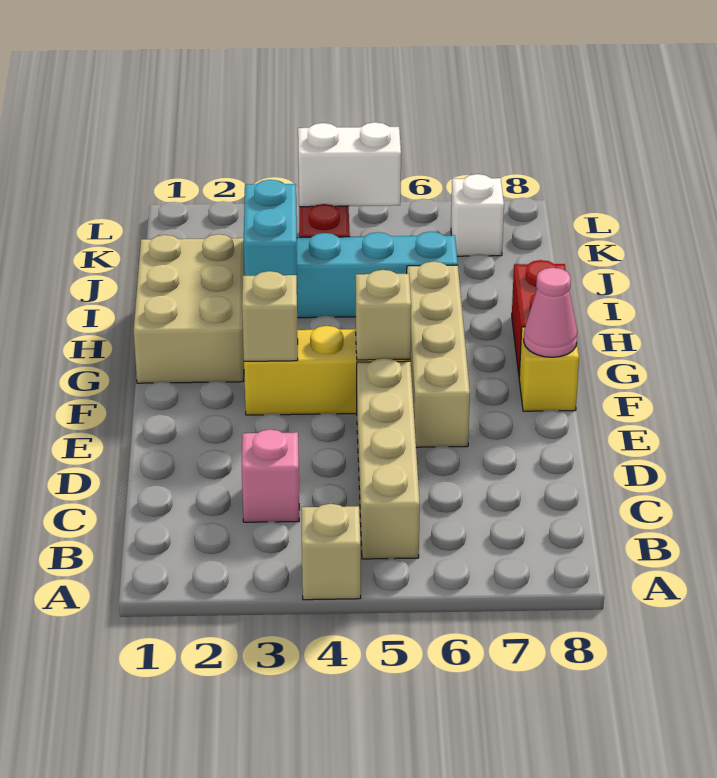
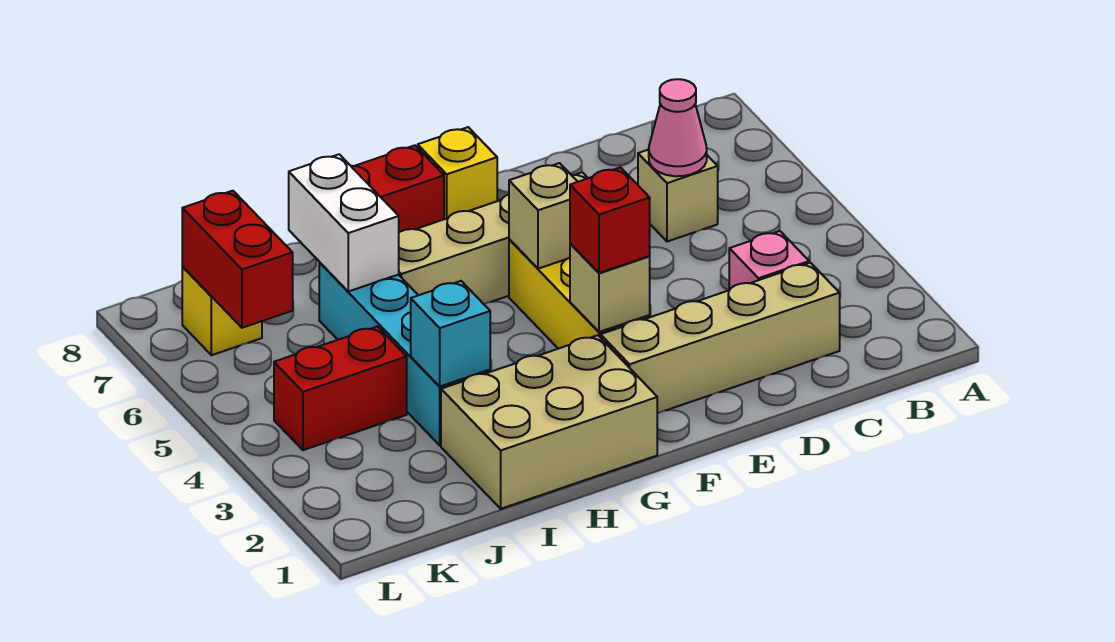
tan 1x1 brick [301,504,361,600] -> tan 1x1 brick moved to [638,150,718,242]
tan 1x4 brick [357,358,420,559] -> tan 1x4 brick moved to [601,263,840,413]
none -> red 1x1 brick [570,167,650,273]
pink 1x1 cone [524,268,577,357] -> pink 1x1 cone moved to [649,79,707,176]
cyan 1x2 brick [244,180,297,276] -> cyan 1x1 brick [411,281,490,386]
white 1x2 brick [298,122,401,207] -> white 1x2 brick moved to [289,154,399,291]
none -> red 1x2 brick [182,191,293,328]
white 1x1 brick [451,174,504,256] -> yellow 1x1 brick [182,267,262,355]

